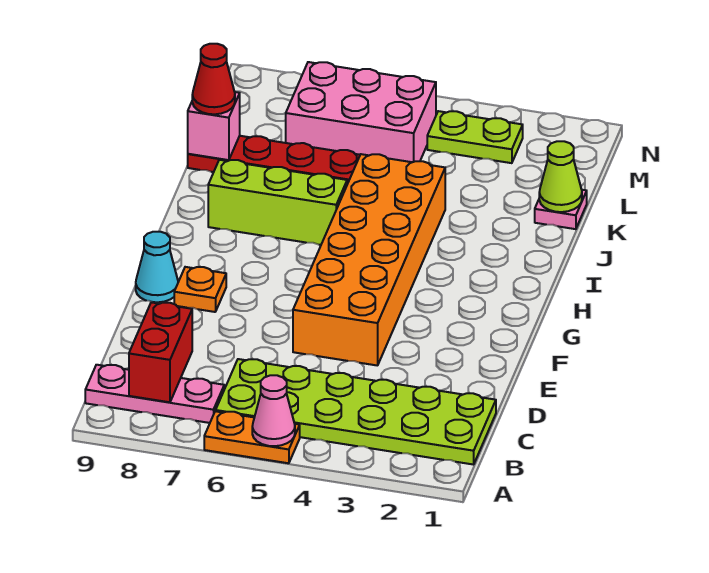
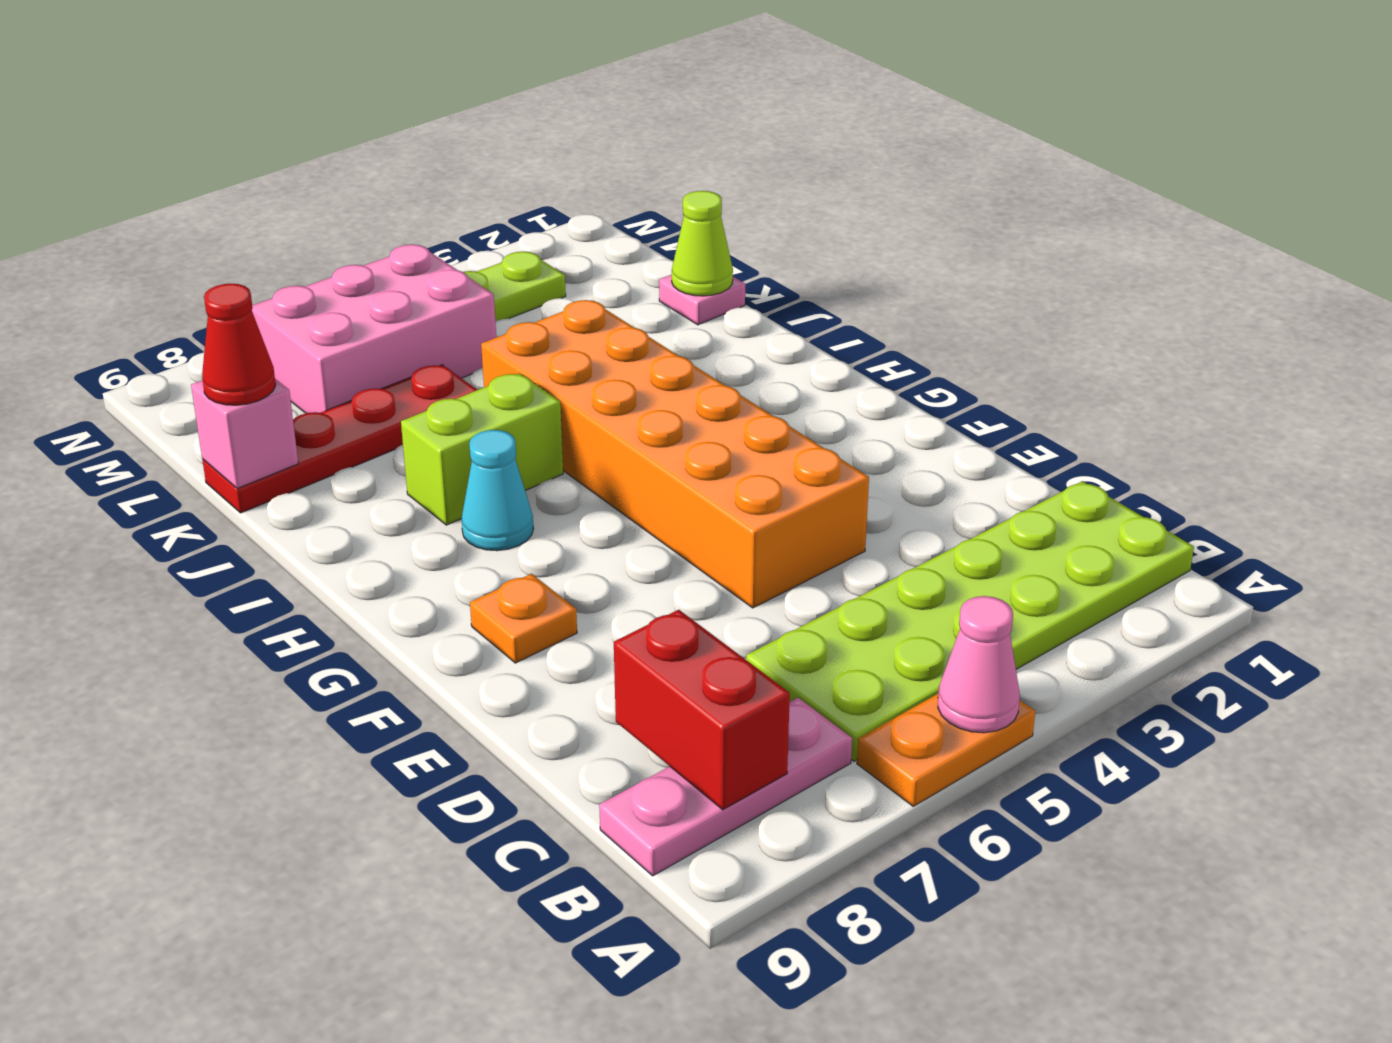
cyan 1x1 cone [136,232,178,302] -> cyan 1x1 cone moved to [461,430,533,551]
lime 1x3 brick [208,160,347,245] -> lime 1x2 brick [401,373,563,525]

